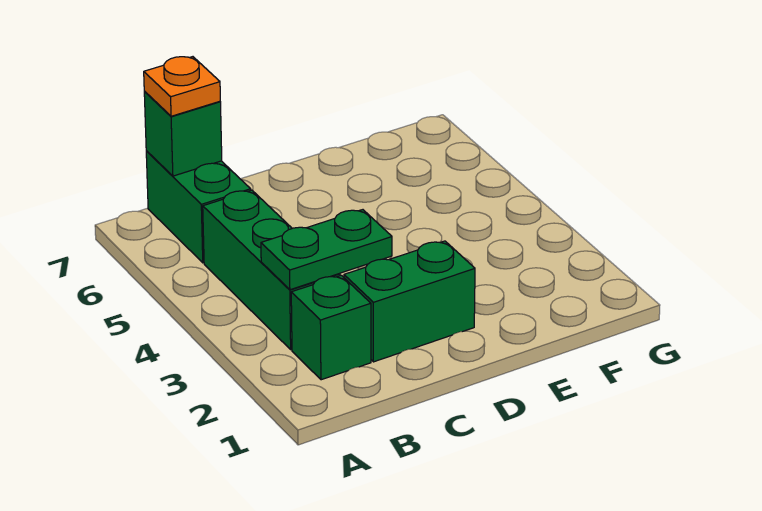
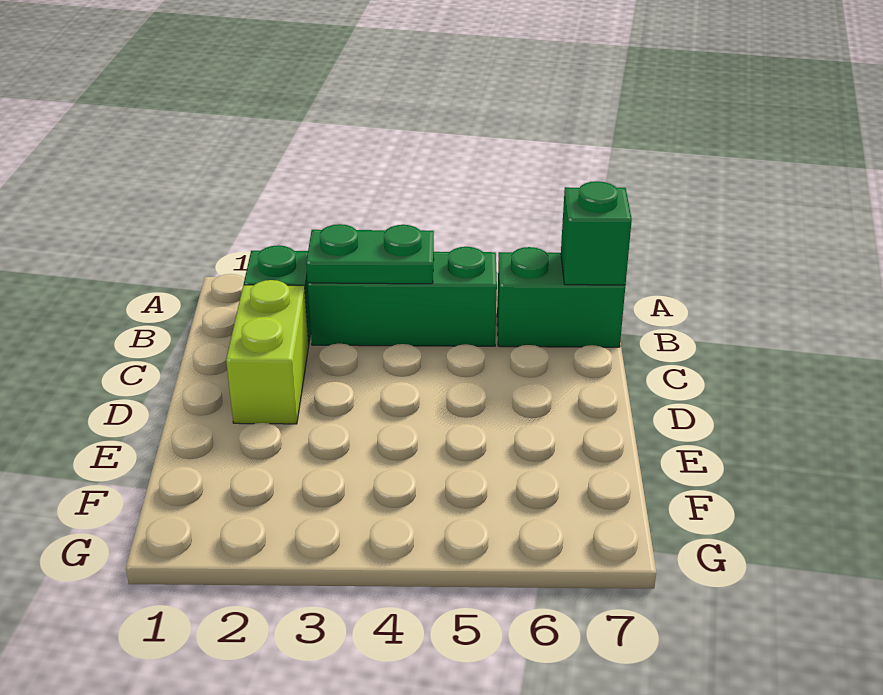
green 1x2 plate [261,210,392,290] -> green 1x2 plate turned to [306,224,434,284]
orange 1x1 plate [144,57,220,116] -> none
green 1x2 brick [344,241,475,362] -> lime 1x2 brick [226,280,309,424]

